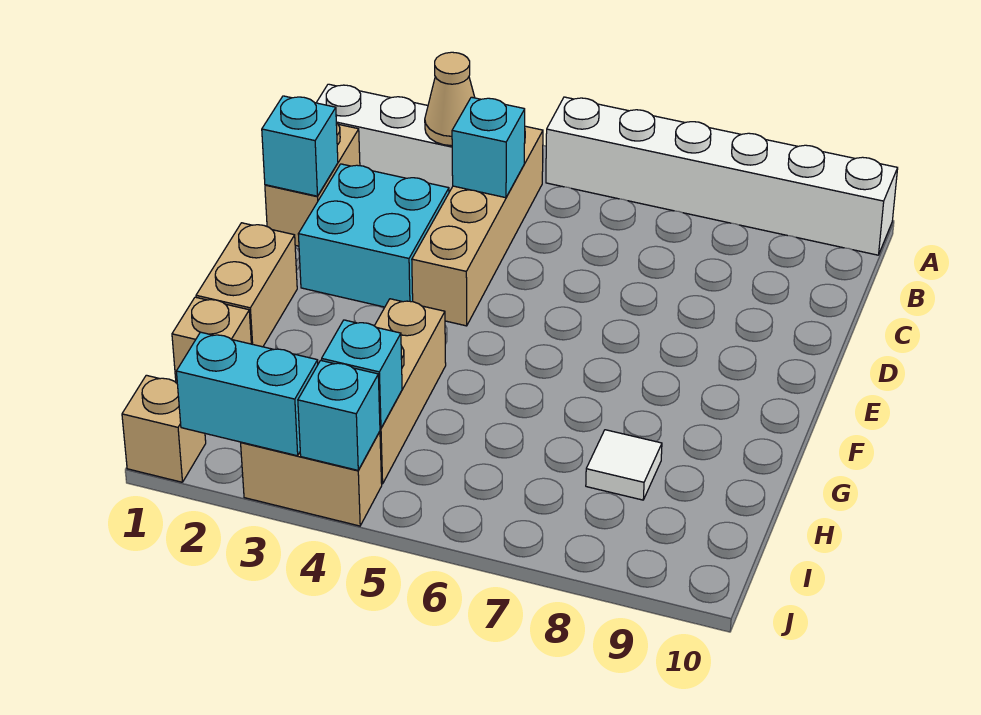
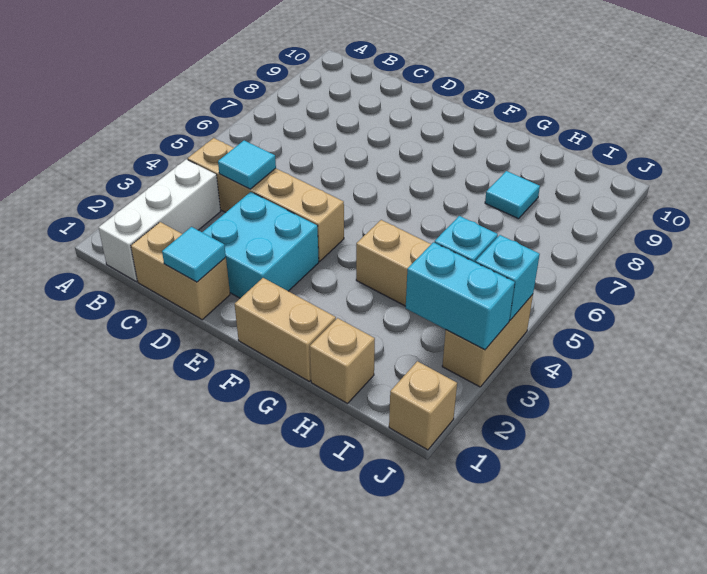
white 1x6 brick [546,97,898,255] -> none
tan 1x1 cone [425,52,475,146] -> none
cyan 1x1 brick [452,97,525,198] -> cyan 1x1 tile [218,140,276,189]
cyan 1x1 brick [262,96,338,196] -> cyan 1x1 tile [162,227,226,282]
white 1x1 tile [586,430,662,500] -> cyan 1x1 tile [485,171,540,219]
cyan 1x2 brick [176,332,318,456] -> cyan 1x2 brick turned to [406,242,515,350]

